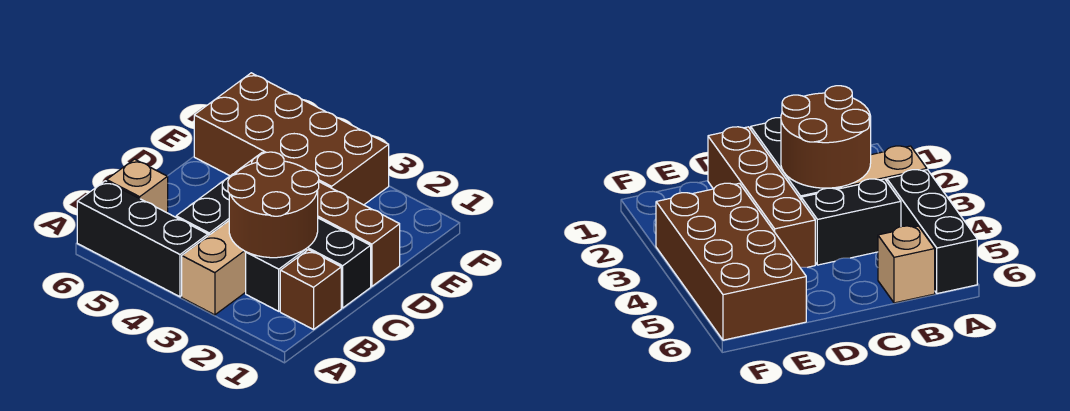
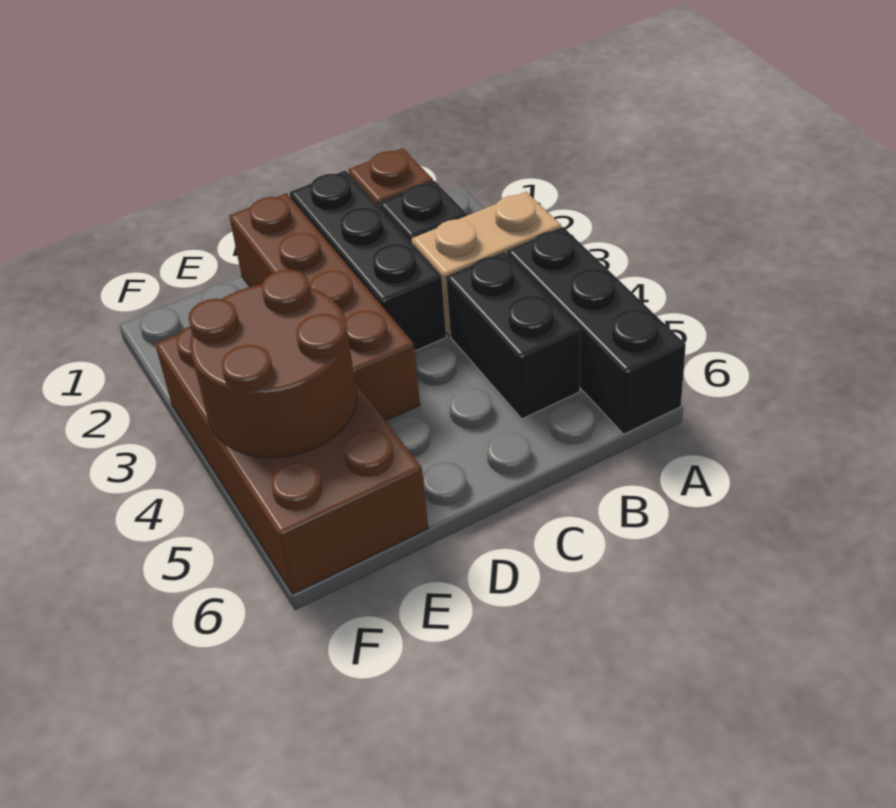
brown 2x2 round brick [228,152,319,258] -> brown 2x2 round brick moved to [188,269,357,458]
black 1x2 brick [176,174,235,236] -> black 1x2 brick turned to [446,252,580,419]
tan 1x1 brick [107,159,168,213] -> none

